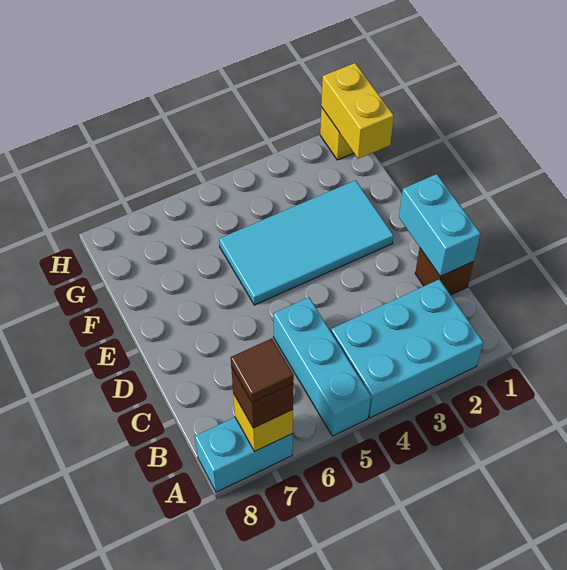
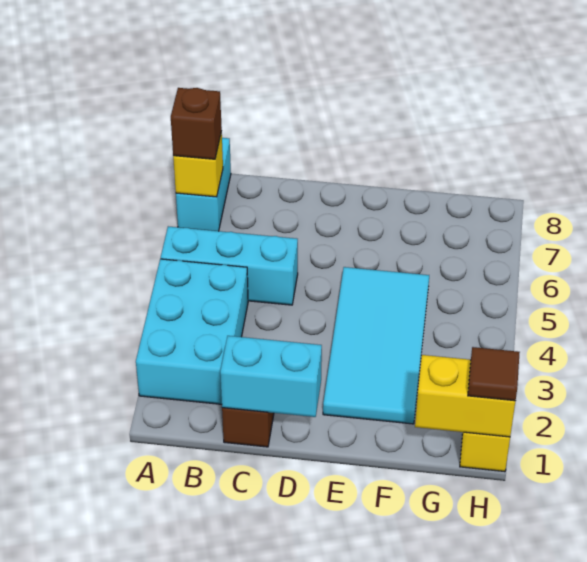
brown 1x1 tile [231,338,294,403] -> brown 1x1 tile moved to [468,347,520,401]

